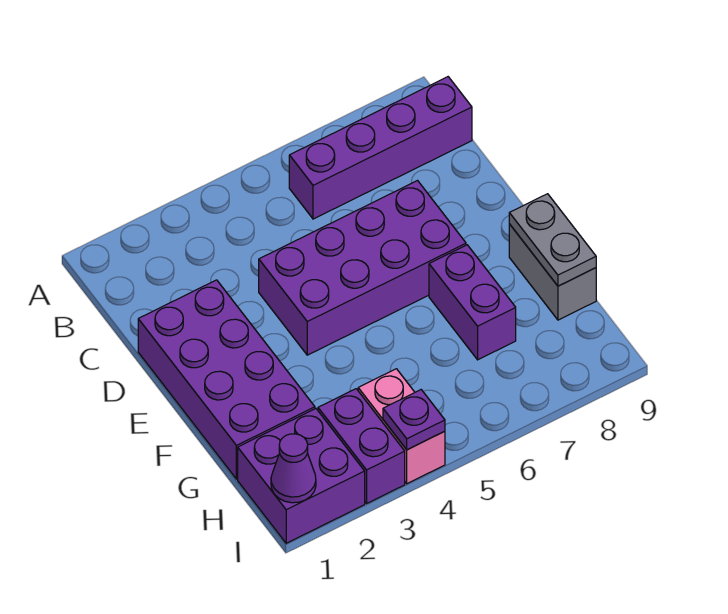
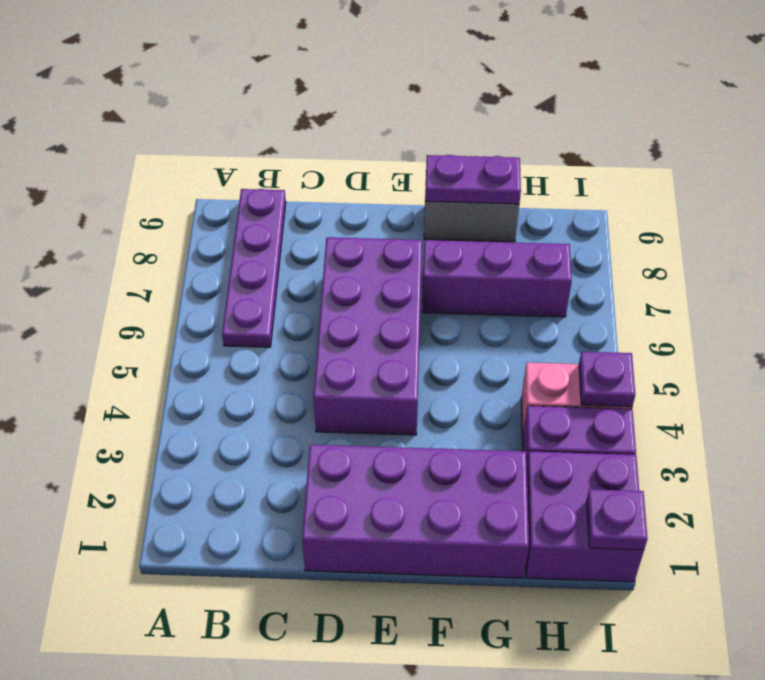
purple 1x4 brick [289,77,472,219] -> purple 1x4 plate [222,189,286,347]
purple 1x2 brick [429,245,516,360] -> purple 1x3 brick [422,240,572,317]
grey 1x2 plate [509,194,596,286] -> purple 1x2 plate [425,155,521,204]
purple 1x1 cone [271,434,316,503] -> purple 1x1 plate [587,489,648,550]

